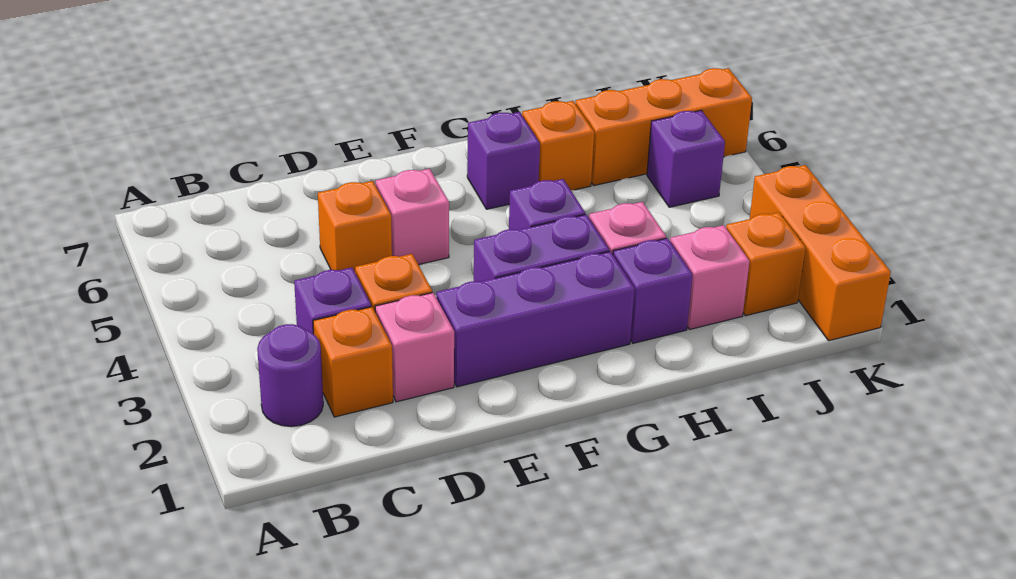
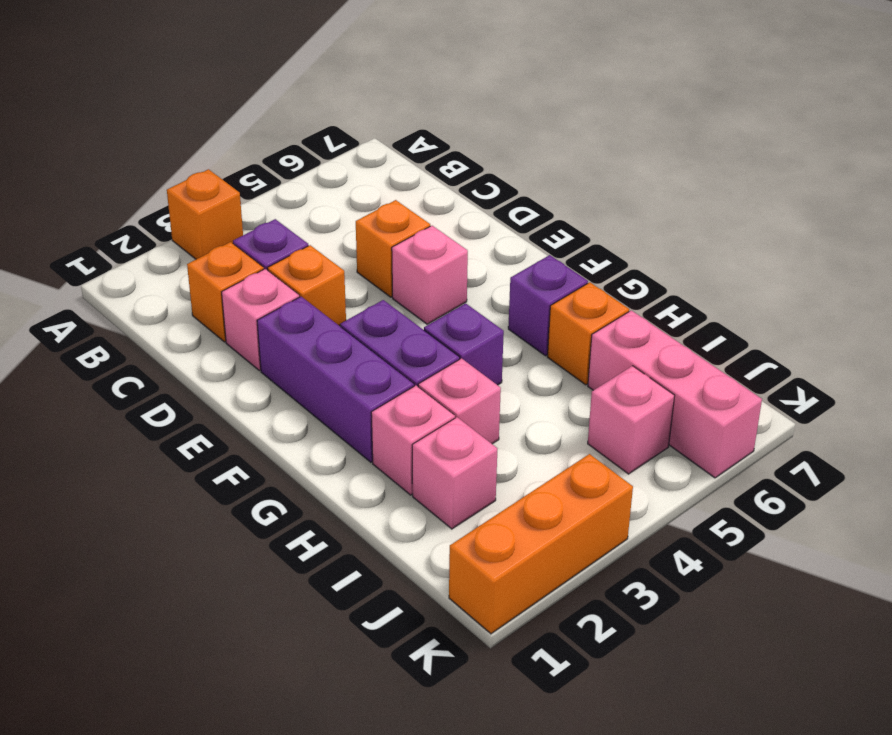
purple 1x1 round brick [257,324,323,427] -> none
purple 1x1 brick [613,238,693,343] -> pink 1x1 brick [371,386,455,495]
orange 1x3 brick [576,68,752,185] -> pink 1x3 brick [588,310,762,478]
orange 1x1 brick [726,212,806,316] -> orange 1x1 brick moved to [167,169,243,259]
purple 1x1 brick [647,110,725,207] -> pink 1x1 brick [588,366,675,474]

